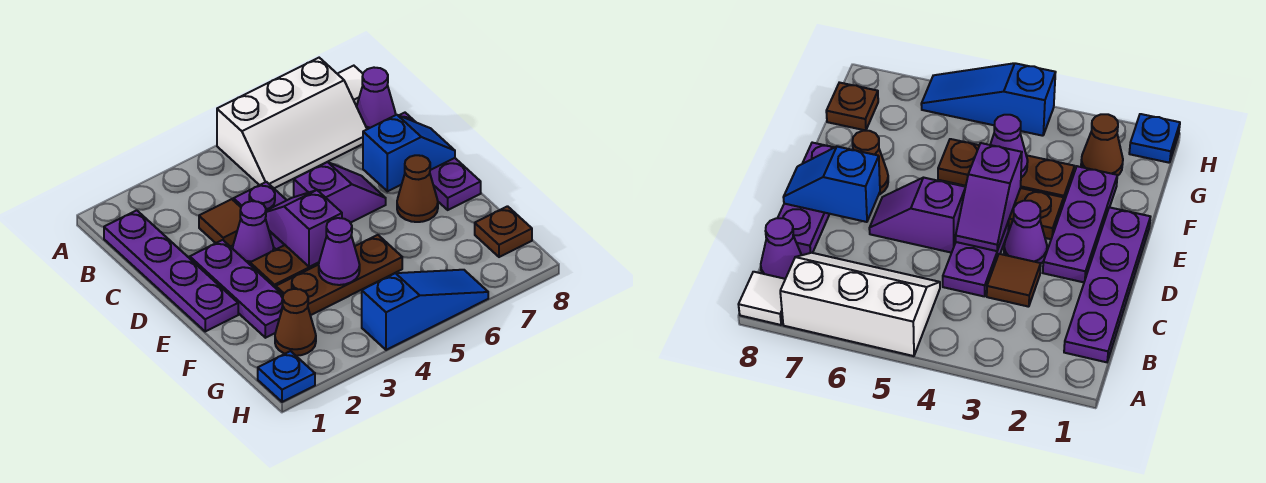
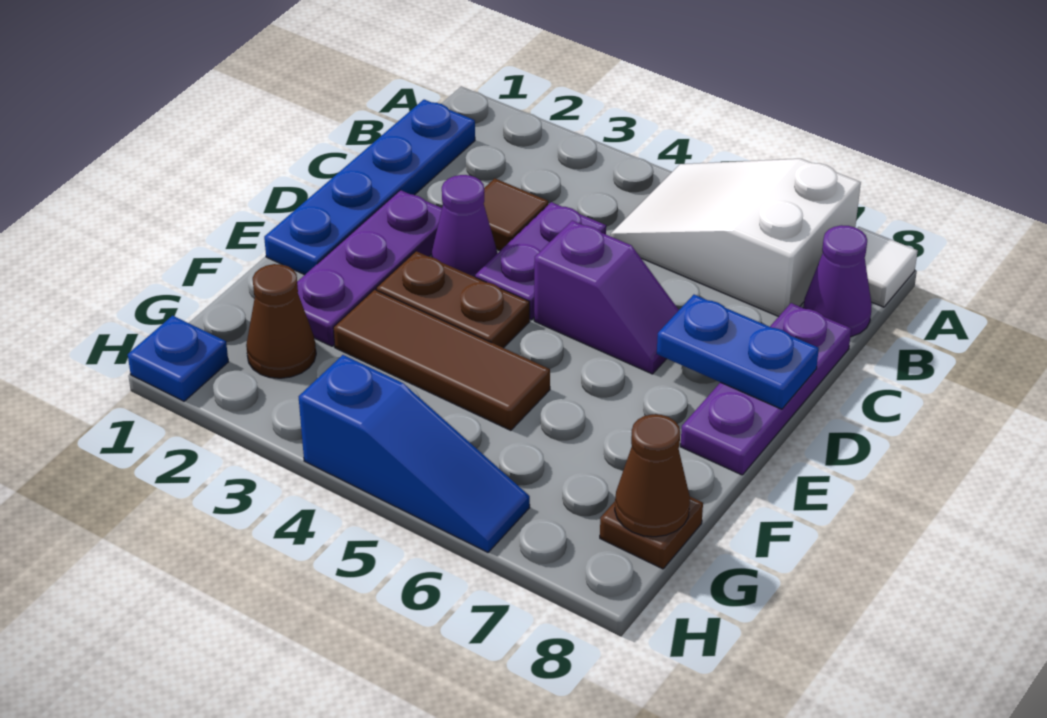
white 2x3 slope [217,58,367,188] -> white 2x3 slope turned to [610,159,861,317]
purple 1x4 plate [104,210,238,331] -> blue 1x4 plate [264,100,475,275]
purple 1x2 slope [265,190,342,267] -> none
blue 1x2 slope [363,115,455,191] -> blue 1x2 plate [657,295,819,409]
brown 1x1 cone [397,155,438,222] -> brown 1x1 cone moved to [615,414,690,537]
brown 1x3 plate [276,235,402,315] -> brown 1x3 tile [333,290,550,430]
purple 1x1 cone [319,218,360,285] -> none

